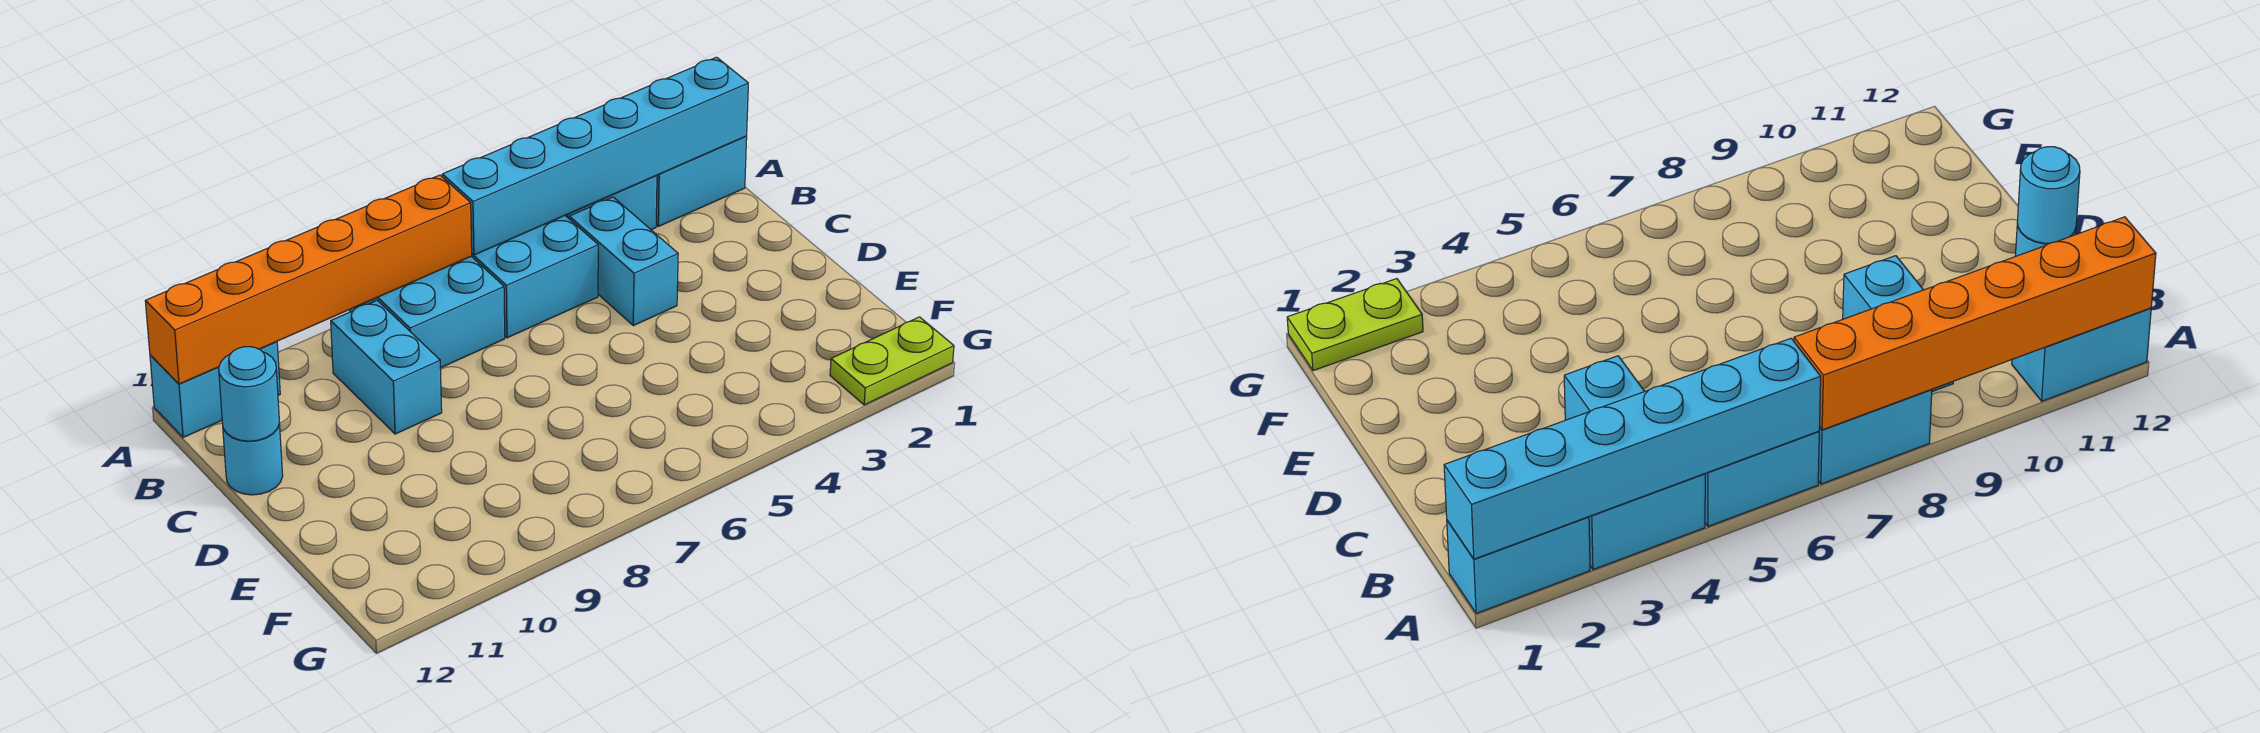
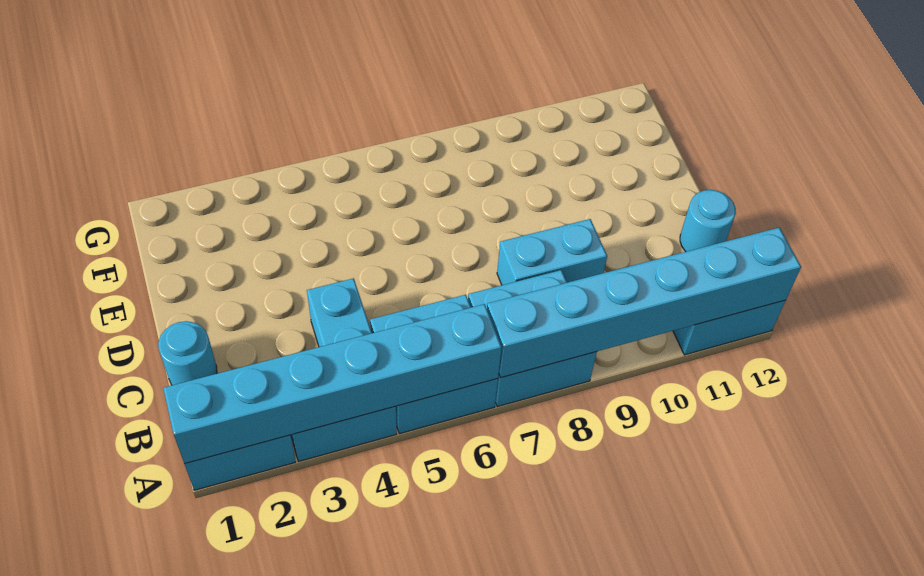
orange 1x6 brick [145,175,472,384] -> cyan 1x6 brick [487,227,801,378]
cyan 1x2 brick [331,300,442,434] -> cyan 1x2 brick turned to [497,219,607,285]
cyan 1x1 round brick [219,347,279,441] -> cyan 1x1 round brick moved to [158,321,217,385]
lime 1x2 plate [830,317,954,405] -> none

